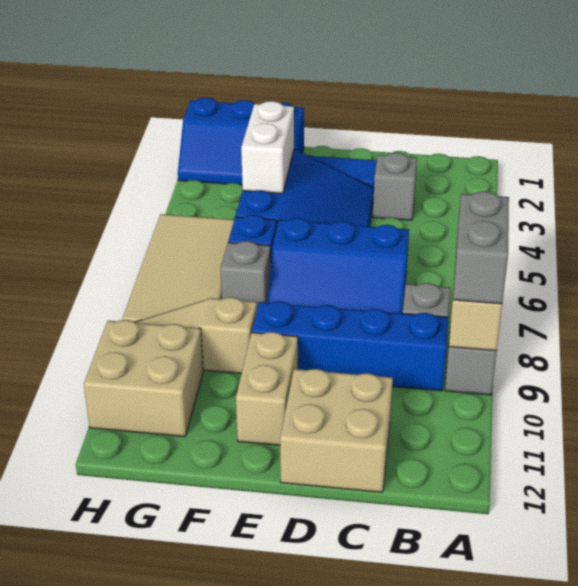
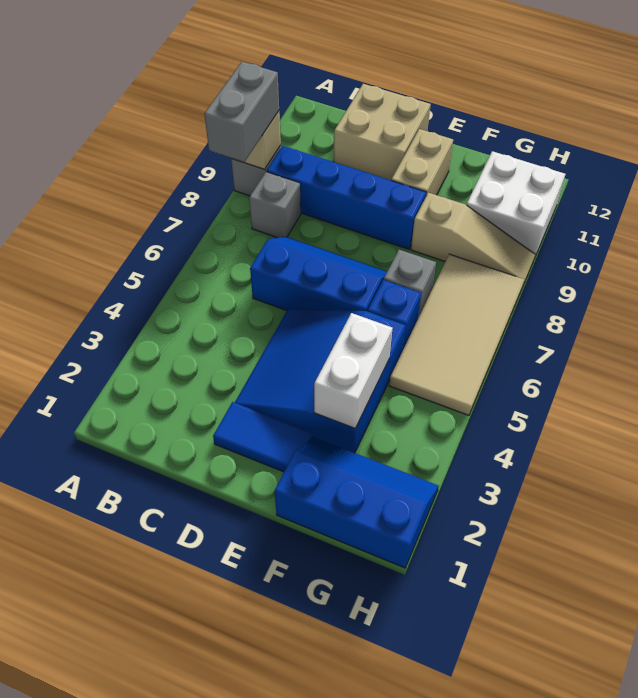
grey 1x1 brick [373,153,417,220] -> none
tan 2x2 brick [84,320,203,437] -> white 2x2 brick [467,151,565,256]

